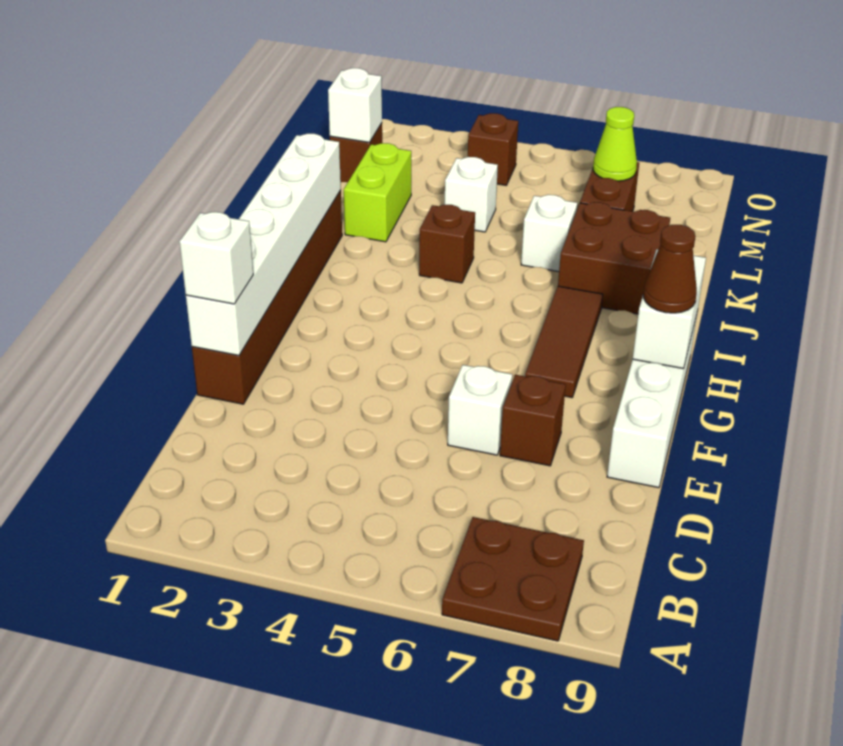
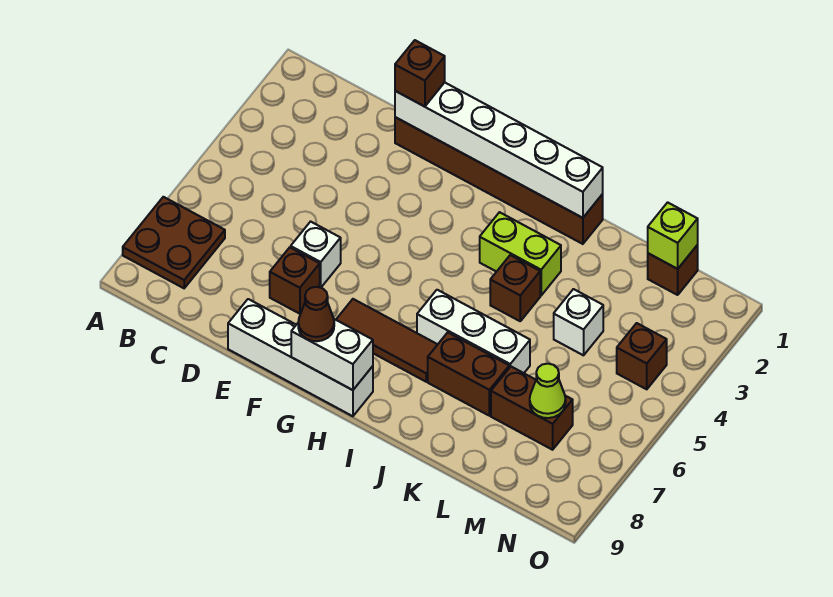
white 1x1 brick [179,212,253,304] -> brown 1x1 brick [395,40,445,107]
brown 2x2 brick [558,202,670,314] -> brown 1x2 brick [428,332,509,416]
lime 1x2 brick [344,143,411,242] -> lime 1x2 brick moved to [480,212,561,295]
white 1x1 brick [521,195,577,272] -> white 1x3 brick [417,290,530,373]
white 1x1 brick [328,68,382,143] -> lime 1x1 brick [648,202,698,269]

